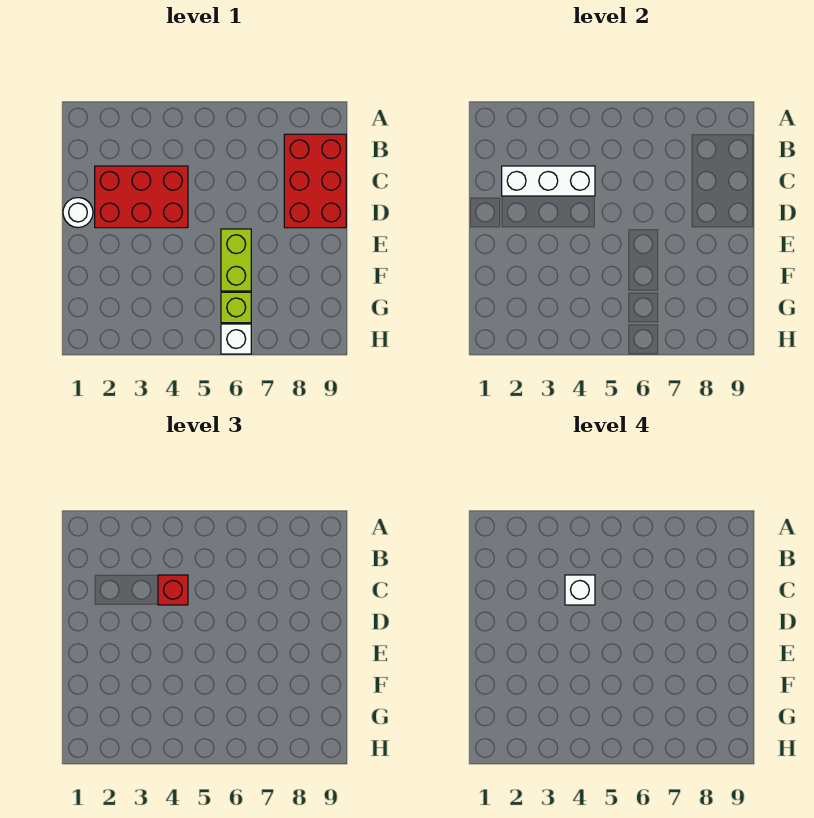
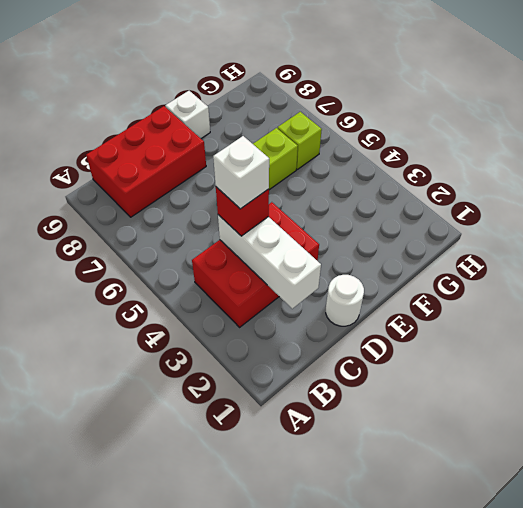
red 2x3 brick [95,166,188,228] -> red 2x3 brick turned to [192,202,319,327]
white 1x1 brick [221,324,251,354] -> white 1x1 brick moved to [165,91,210,138]

